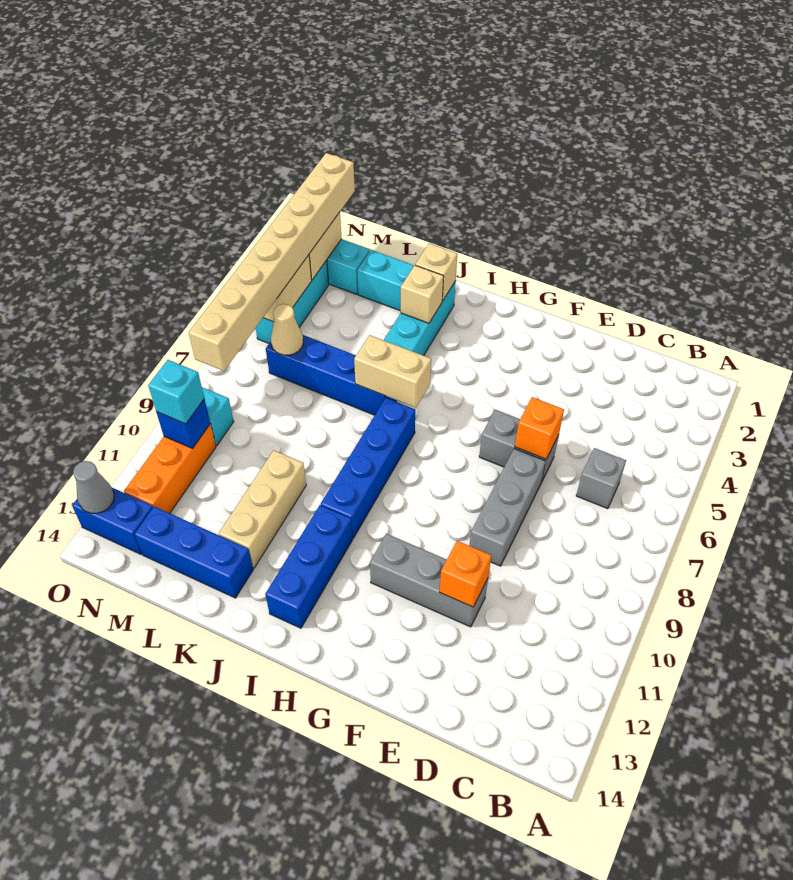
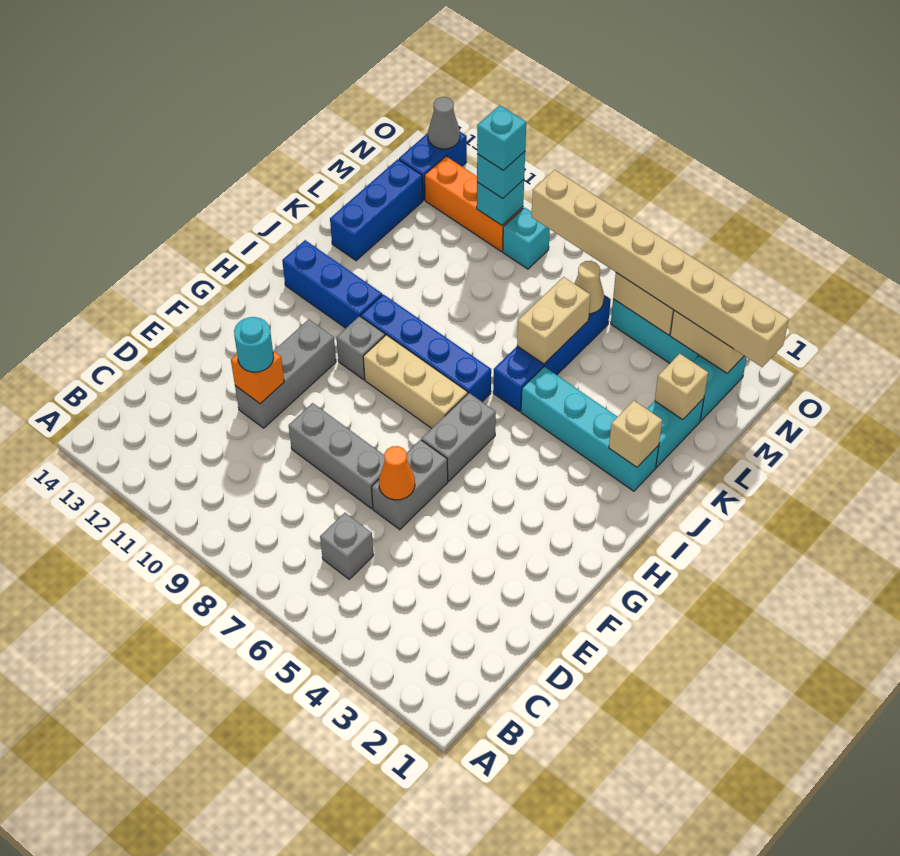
orange 1x1 brick [515,397,564,459] -> orange 1x1 cone [379,446,415,500]
none -> cyan 1x1 round brick [234,317,274,372]
none -> grey 1x2 brick [422,393,496,481]
none -> grey 1x1 brick [336,316,385,380]
tan 1x2 brick [354,335,431,408] -> tan 1x2 brick moved to [517,277,591,364]
tan 1x1 brick [401,265,444,323] -> tan 1x1 brick moved to [655,354,708,420]
tan 1x3 brick [219,450,306,568] -> tan 1x3 brick moved to [363,335,468,428]
blue 1x1 brick [156,399,210,448] -> cyan 1x1 brick [477,180,524,225]
none -> cyan 1x1 brick [477,105,526,170]

